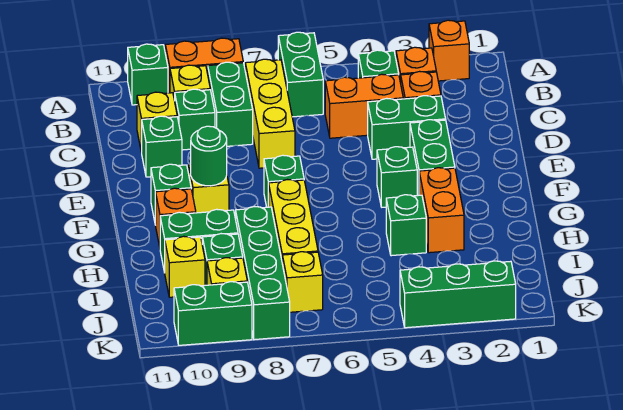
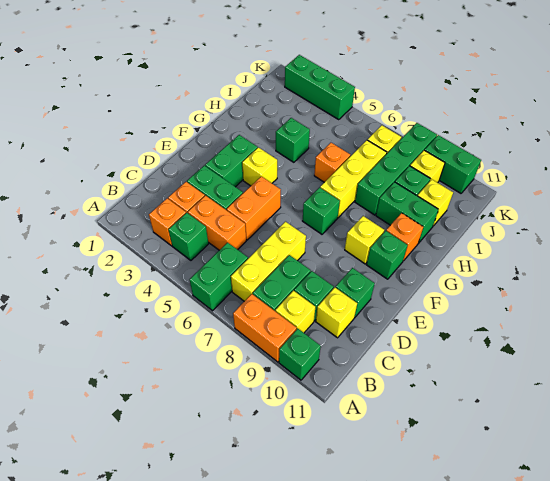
orange 1x1 brick [429,20,469,81] -> orange 1x1 brick moved to [314,143,350,182]
green 1x1 brick [377,147,417,207] -> yellow 1x1 brick [242,148,277,186]
green 1x1 round brick [191,126,227,186] -> none
orange 1x2 brick [419,168,464,253] -> orange 1x2 brick moved to [227,176,281,240]

